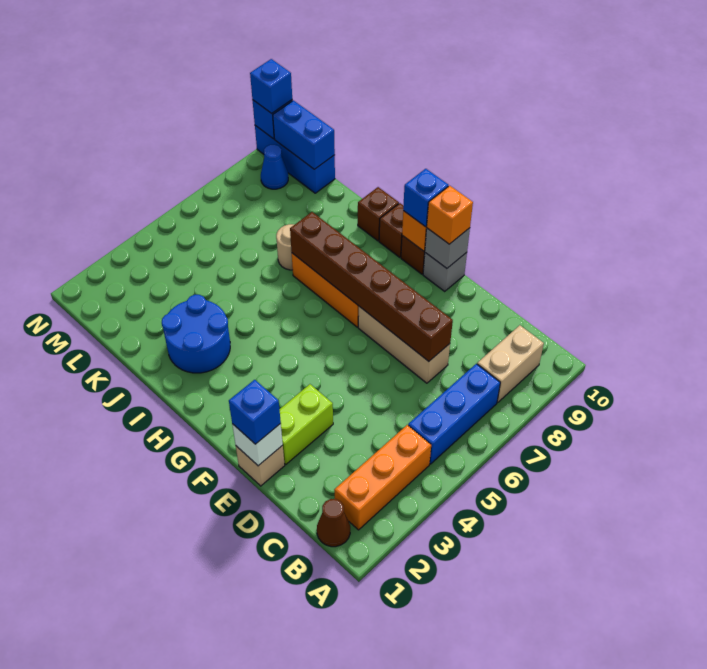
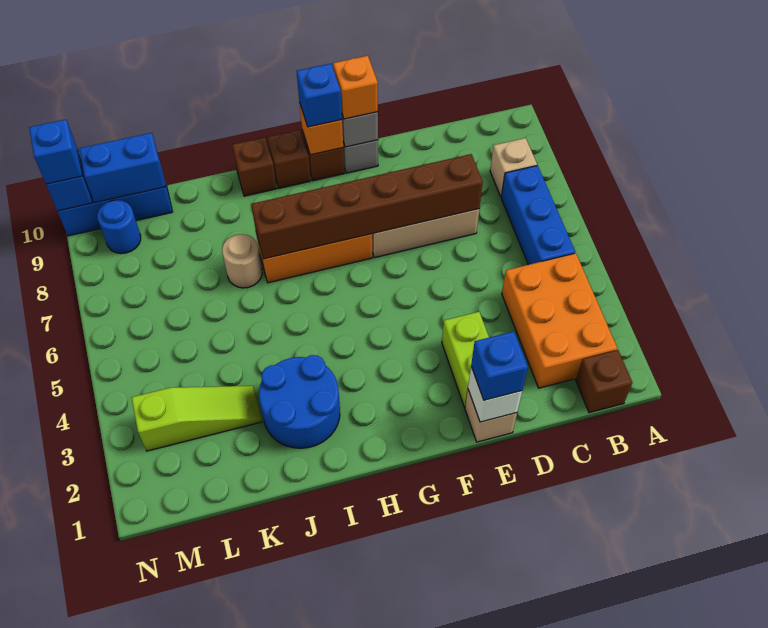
brown 1x1 cone [317,499,350,547] -> brown 1x1 brick [576,350,632,413]
orange 1x3 brick [334,425,431,530] -> orange 2x3 brick [502,253,617,388]
tan 1x2 brick [477,325,544,403] -> tan 1x1 brick [490,138,537,196]
none -> lime 1x3 slope [131,386,262,451]
blue 1x1 cone [261,145,288,189] -> blue 1x1 round brick [97,200,141,253]

